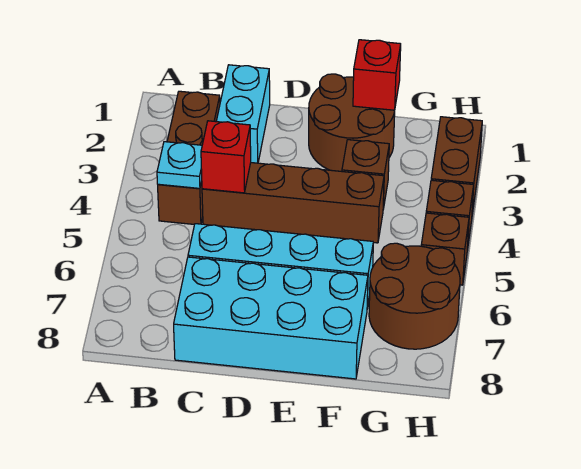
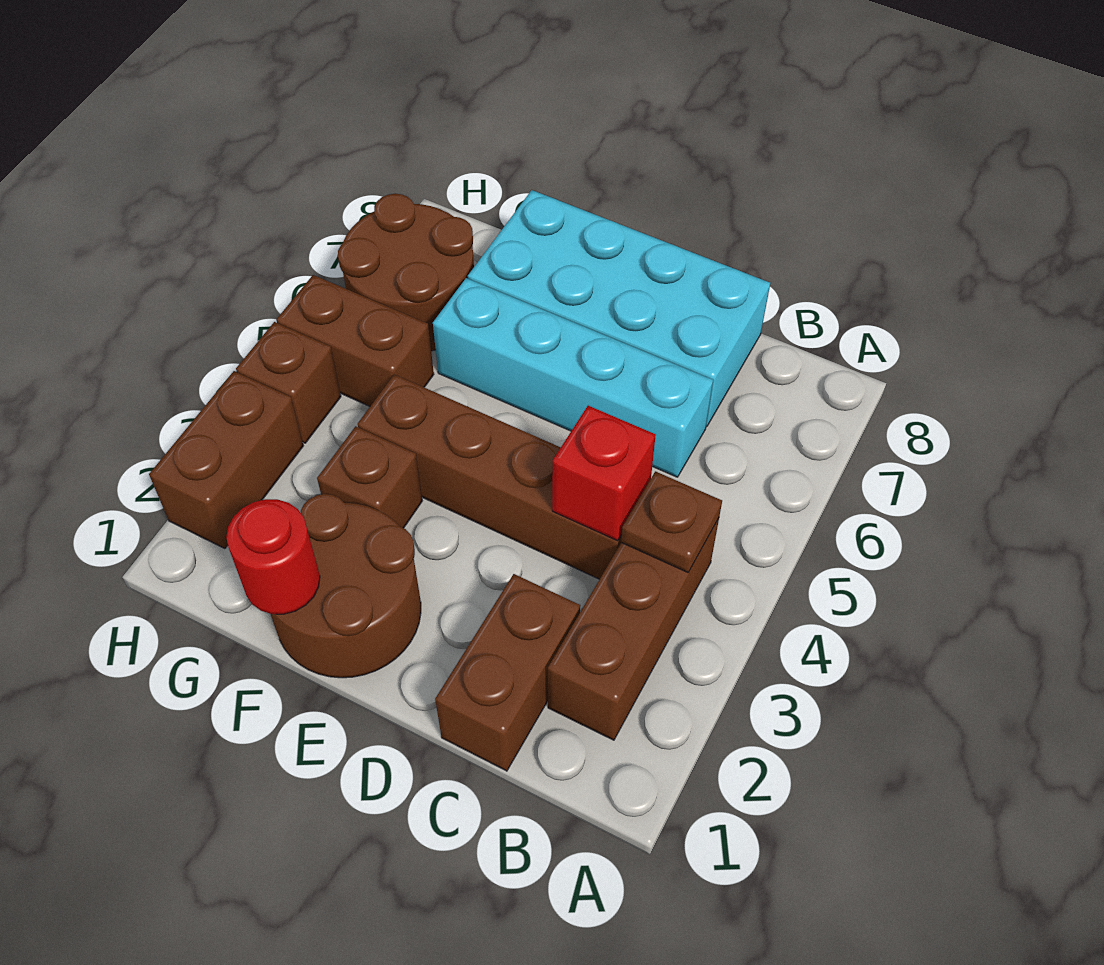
cyan 1x1 plate [157,142,202,188] -> brown 1x1 plate [621,471,722,572]
cyan 1x2 brick [216,65,270,163] -> brown 1x2 brick [435,574,580,771]
red 1x1 brick [353,40,401,110] -> red 1x1 round brick [226,499,320,614]
brown 1x1 brick [421,213,469,285] -> brown 1x2 brick [276,275,434,406]

